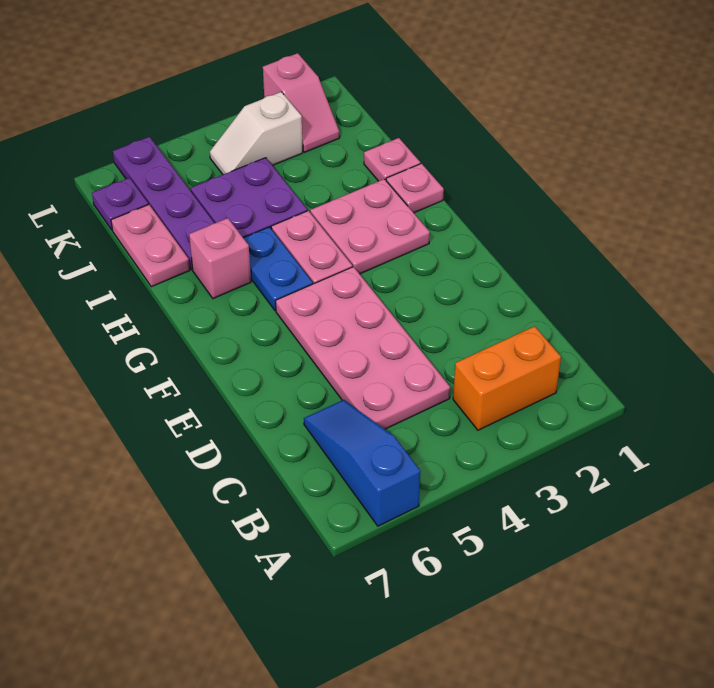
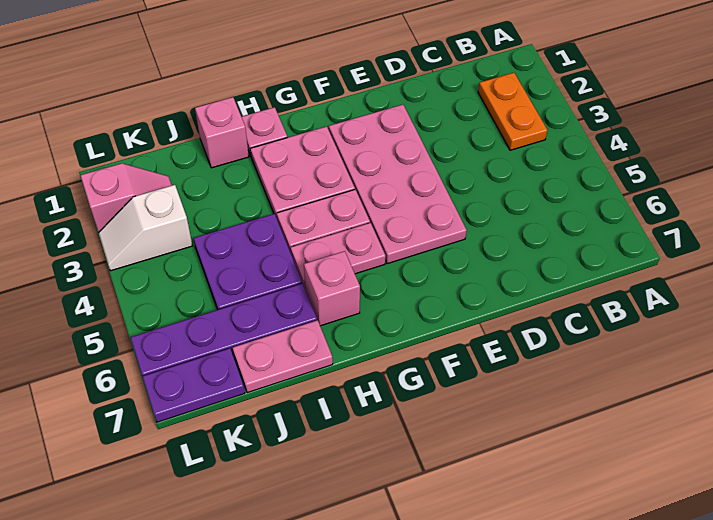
blue 1x3 slope [304,400,420,526] -> none
orange 1x2 brick [453,326,561,430] -> orange 1x2 plate [478,73,548,150]
pink 2x4 plate [276,267,450,429] -> pink 2x4 plate turned to [329,105,467,264]
blue 1x2 plate [244,227,313,311] -> pink 1x2 plate [291,223,386,287]
pink 1x1 plate [364,138,420,181] -> pink 1x1 brick [195,97,249,168]
white 1x2 slope [210,92,303,174] -> white 1x2 slope turned to [99,185,193,271]
purple 1x1 plate [92,178,148,230] -> purple 1x2 plate [142,348,245,422]

